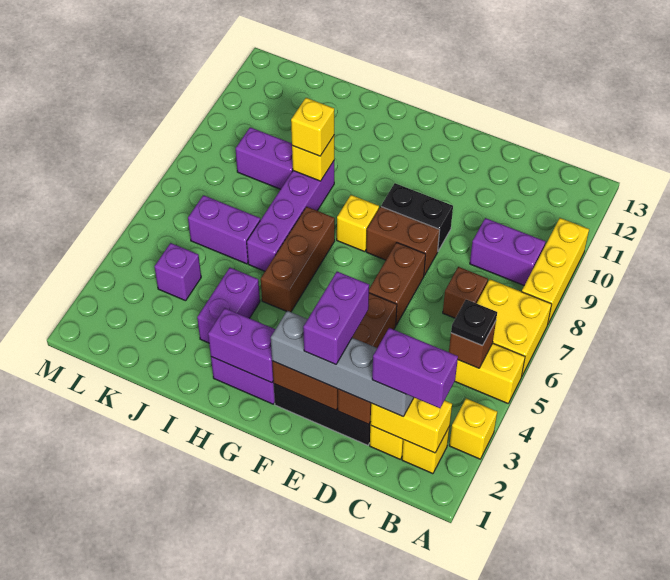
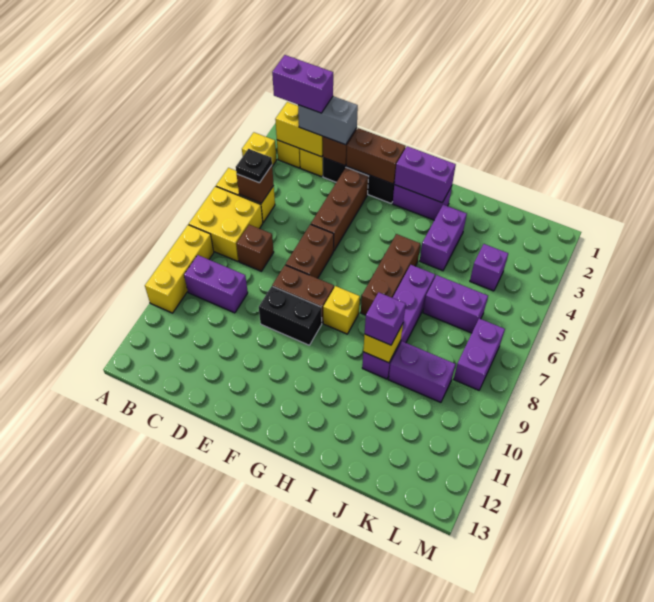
grey 1x4 brick [271,311,414,416] -> grey 1x2 brick [298,96,358,145]
purple 1x2 brick [303,272,369,364] -> purple 1x2 brick moved to [454,318,505,390]
yellow 1x1 brick [291,98,334,156] -> purple 1x1 brick [365,292,406,345]

